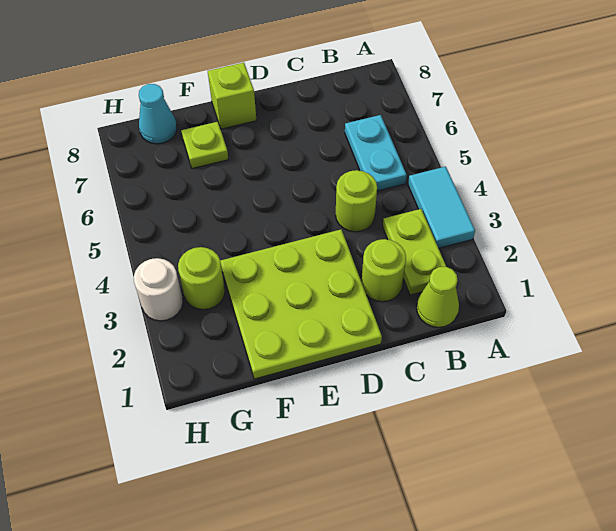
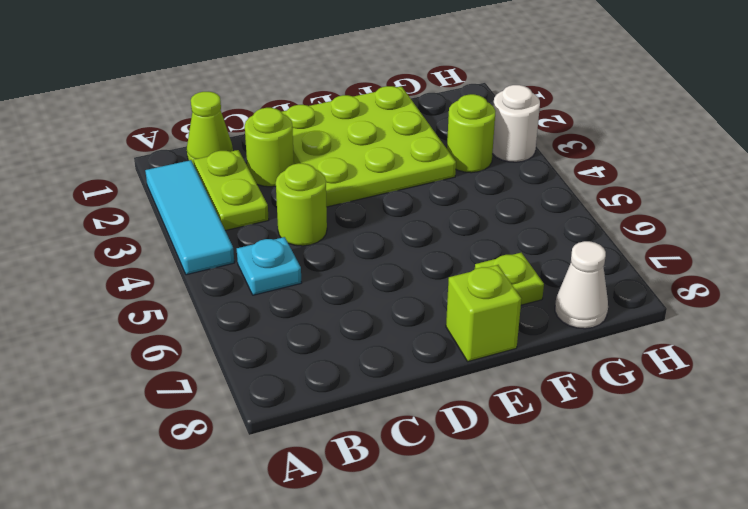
cyan 1x2 tile [408,167,475,248] -> cyan 1x3 tile [145,160,234,275]
cyan 1x2 plate [345,115,407,191] -> cyan 1x1 plate [237,237,302,295]
cyan 1x1 cone [139,84,177,144] -> white 1x1 cone [555,241,608,329]

